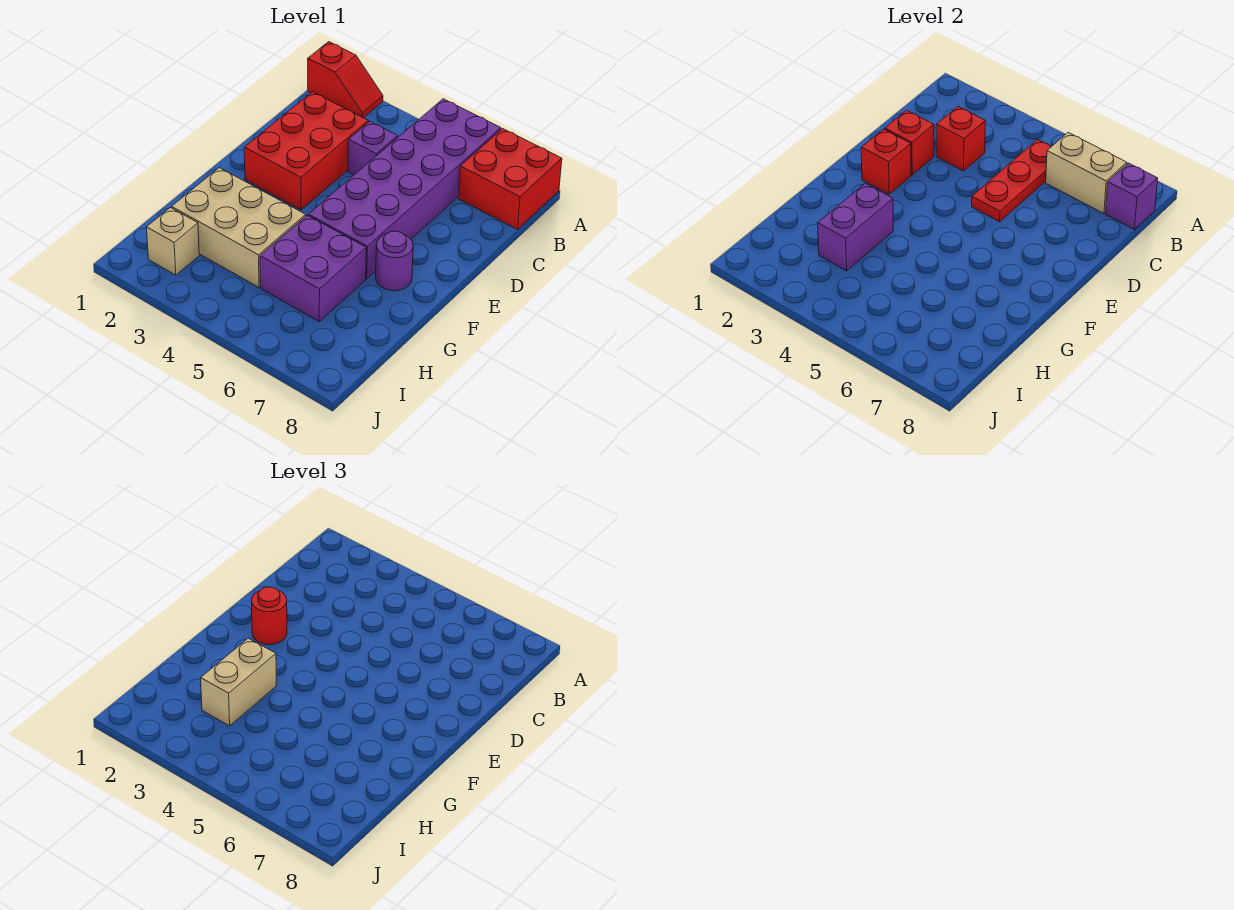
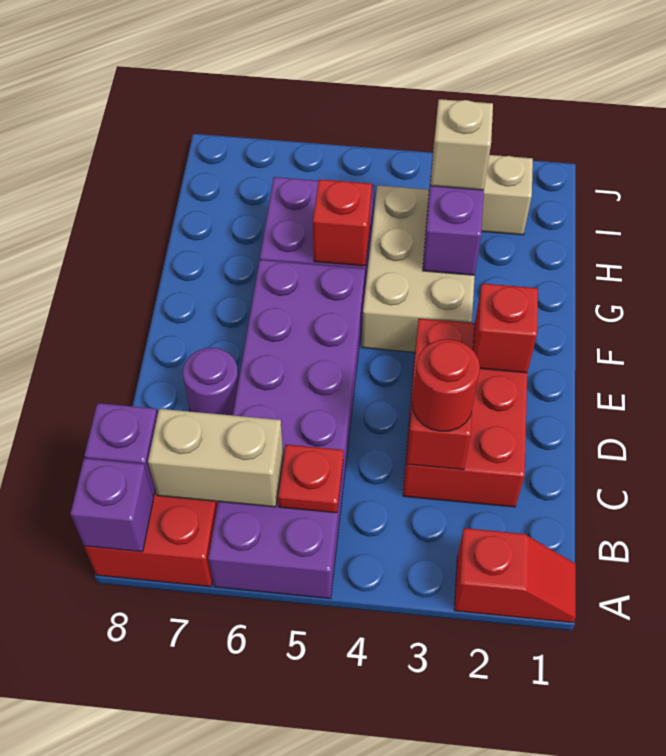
red 1x2 slope [308,42,383,118] -> red 1x2 slope turned to [454,528,576,623]
red 1x3 plate [972,140,1051,222] -> red 1x1 plate [278,445,343,513]
purple 1x1 brick [348,121,398,175] -> purple 1x1 brick moved to [70,458,154,552]
red 1x1 brick [885,110,934,175] -> red 1x1 brick moved to [313,179,372,266]
red 1x1 round brick [252,587,287,645] -> red 1x1 round brick moved to [412,339,480,431]
purple 1x1 round brick [376,231,413,291] -> purple 1x1 round brick moved to [183,348,239,415]
tan 2x3 brick [172,168,306,287] -> tan 2x3 brick turned to [362,185,475,352]
tan 1x2 brick [201,638,276,726] -> tan 1x1 brick [430,99,493,190]

